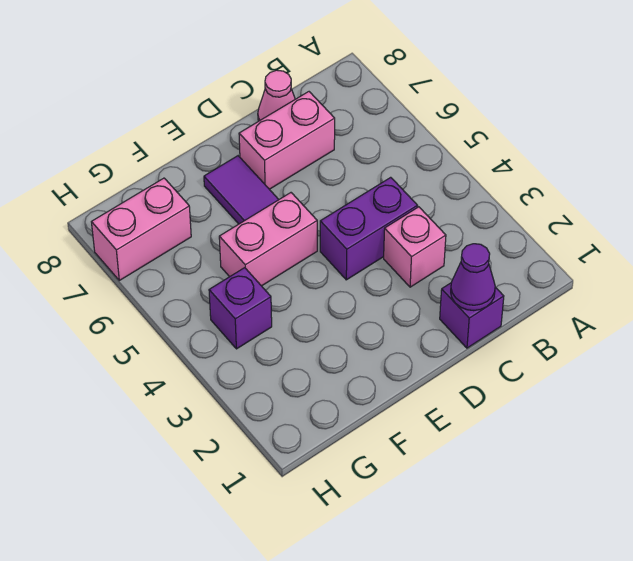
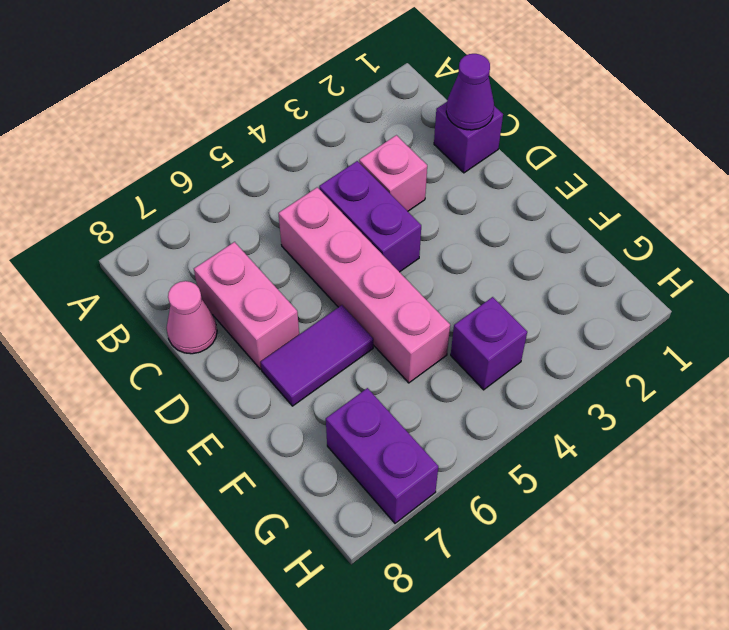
pink 1x2 brick [219,193,317,286] -> pink 1x4 brick [278,187,450,383]
pink 1x2 brick [92,178,191,280] -> purple 1x2 brick [326,388,438,523]

